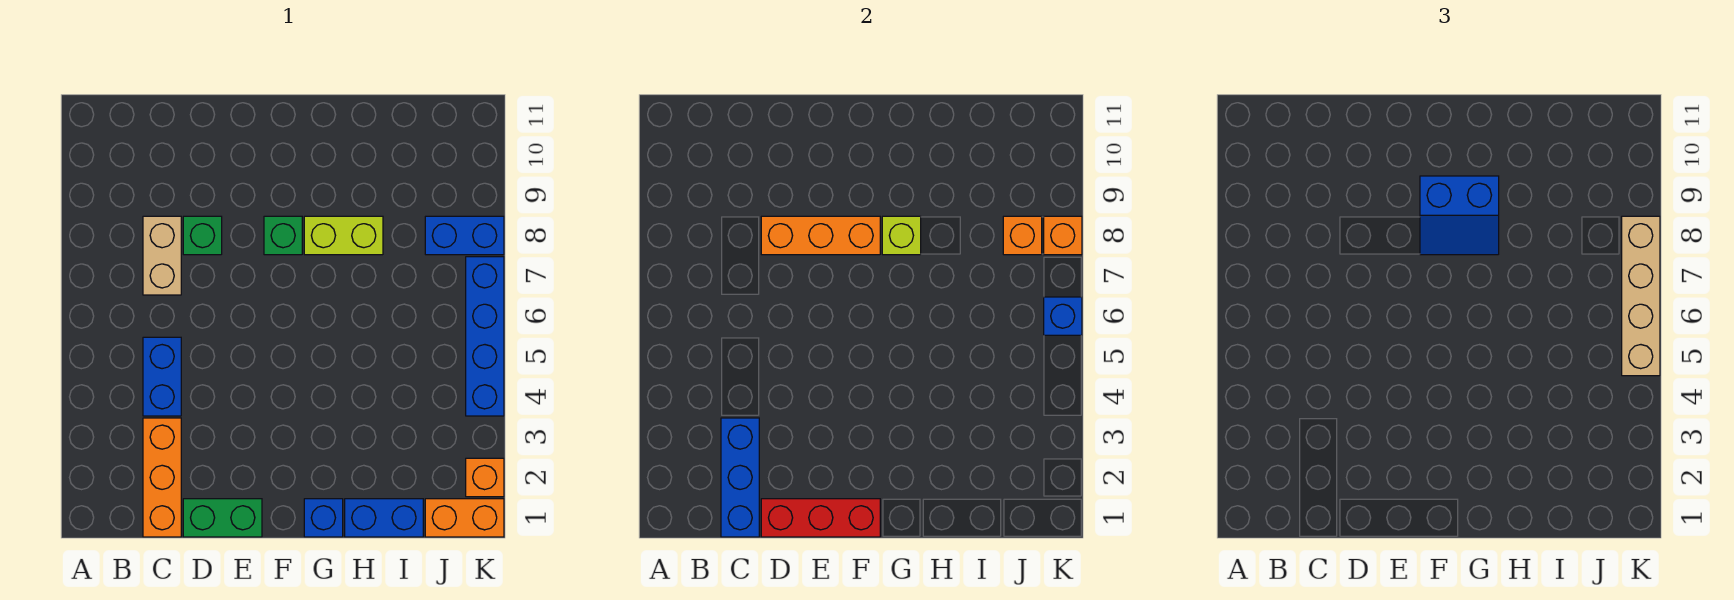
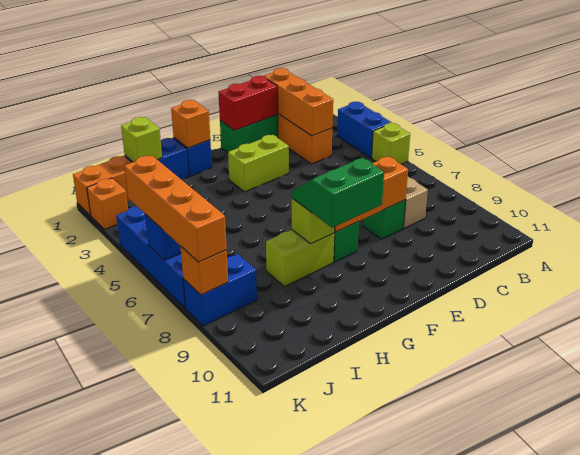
none -> lime 1x1 brick [372,123,410,164]
blue 1x3 brick [721,418,759,537] -> orange 1x3 brick [264,68,333,136]
blue 1x2 brick [143,337,181,416] -> blue 1x2 brick moved to [337,102,391,158]
red 1x3 brick [761,499,880,537] -> red 1x2 brick [218,76,278,130]
none -> lime 1x2 brick [228,135,289,192]
blue 2x2 slope [1420,176,1499,255] -> green 2x2 slope [292,158,384,228]
none -> lime 1x1 brick [121,117,162,162]
orange 1x1 brick [1003,216,1042,255] -> orange 1x1 brick moved to [171,100,210,148]
tan 1x4 brick [1622,216,1660,376] -> orange 1x4 brick [124,155,227,262]

